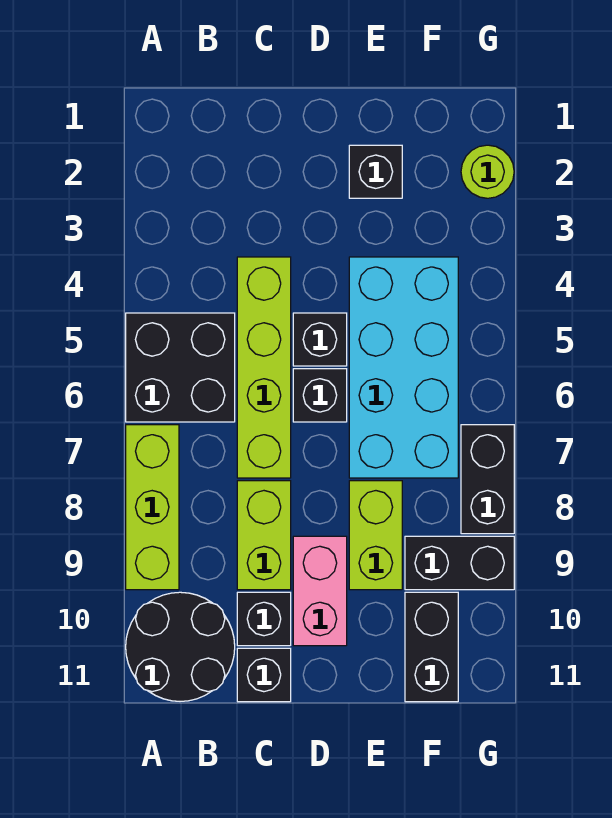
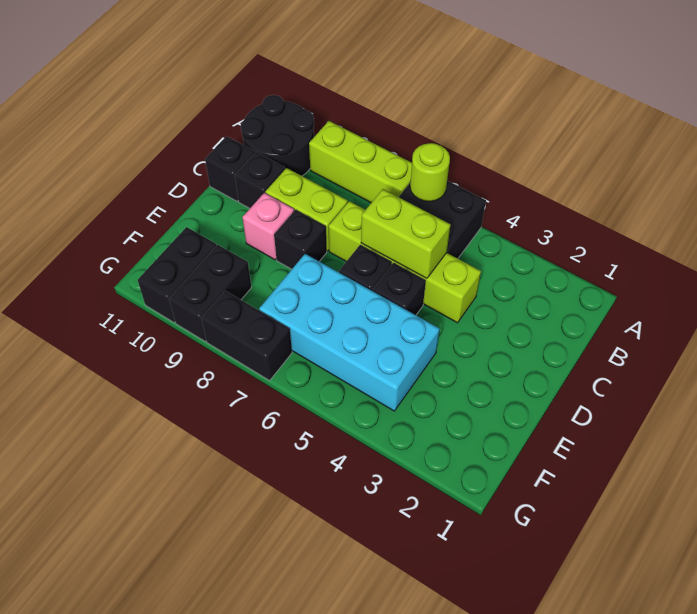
pink 1x2 brick [293,536,347,646] -> pink 1x1 brick [243,193,294,260]
black 1x1 brick [349,145,402,198] -> black 1x1 brick moved to [274,210,327,269]
lime 1x2 brick [349,481,402,590] -> lime 1x2 brick moved to [361,189,451,279]
black 1x2 brick [405,592,458,702] -> black 1x2 brick turned to [138,227,216,323]
lime 1x1 round brick [461,145,514,198] -> lime 1x1 round brick moved to [410,143,450,202]

